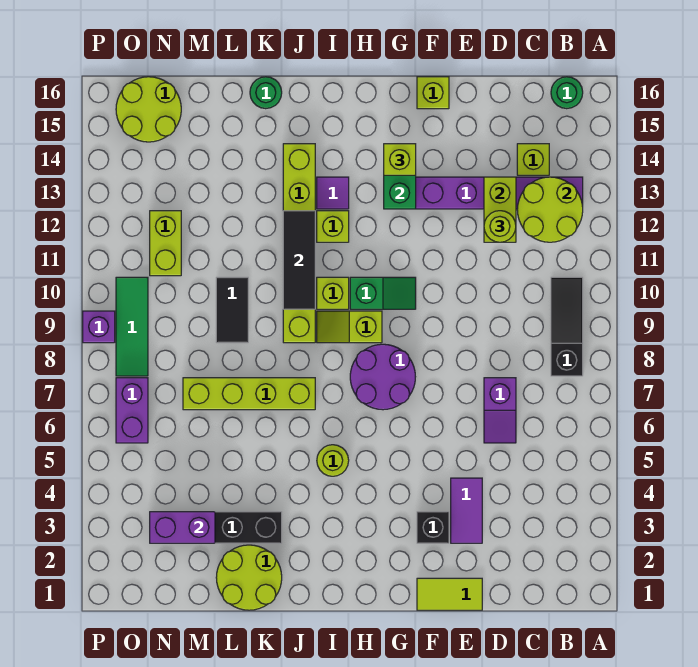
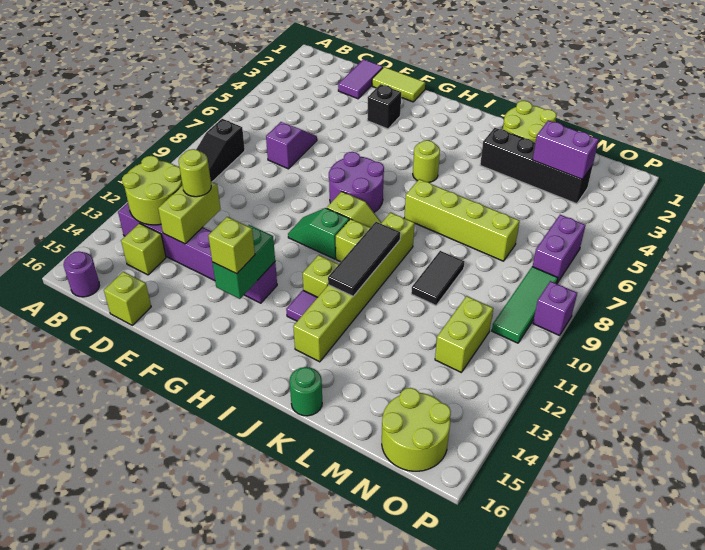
green 1x1 round brick [551,77,583,109] -> purple 1x1 round brick [64,251,99,297]
purple 1x2 tile [451,478,482,543] -> purple 1x2 tile moved to [338,59,383,99]
lime 1x1 brick [417,77,449,109] -> lime 1x1 brick moved to [104,272,151,325]

